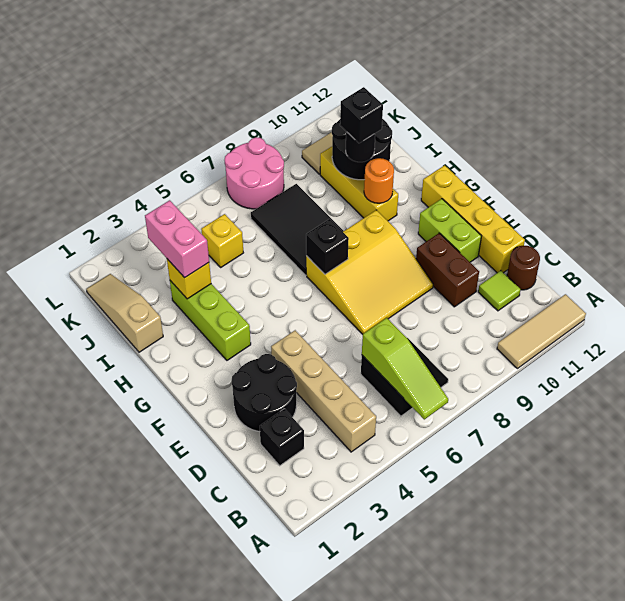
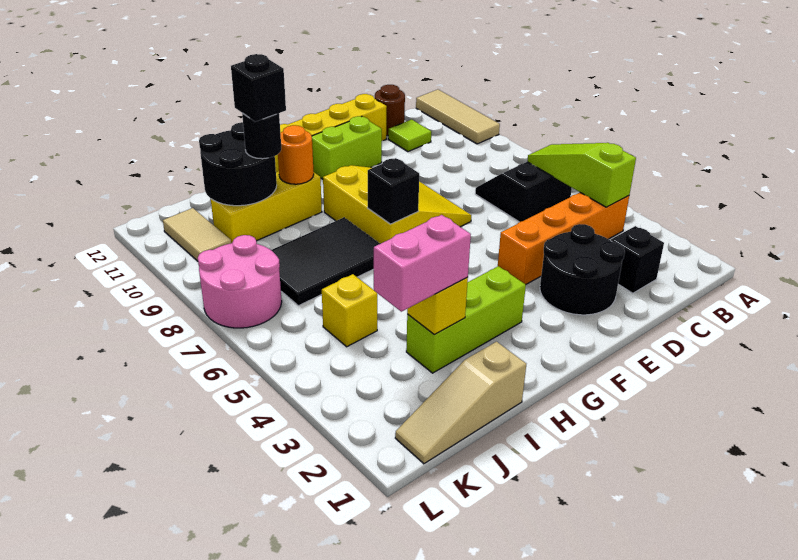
lime 1x3 slope [362,318,448,419] -> lime 1x3 slope turned to [527,143,636,207]
tan 1x4 brick [271,330,376,452] -> orange 1x4 brick [498,193,629,284]
brown 1x2 brick [416,233,479,307] -> none

